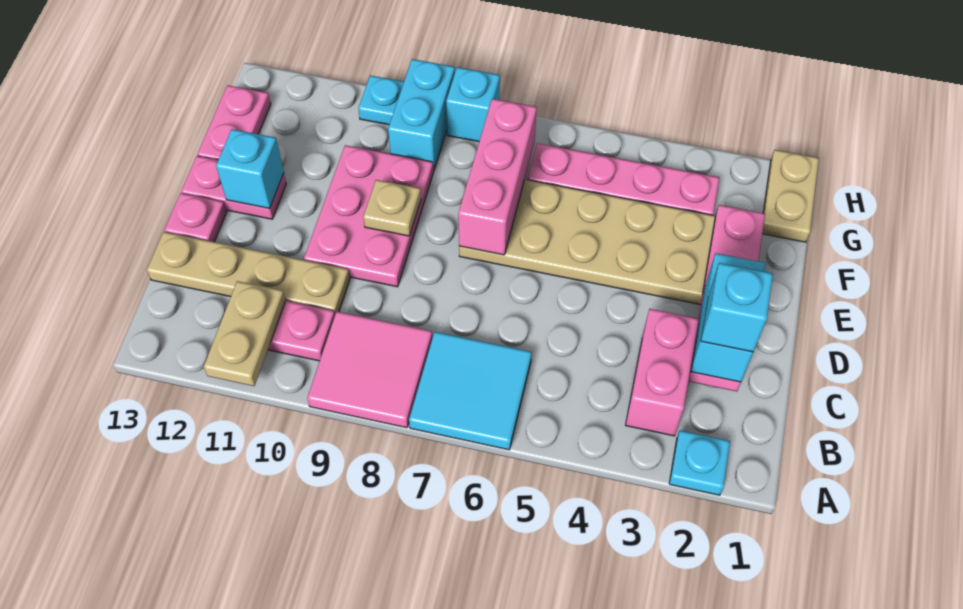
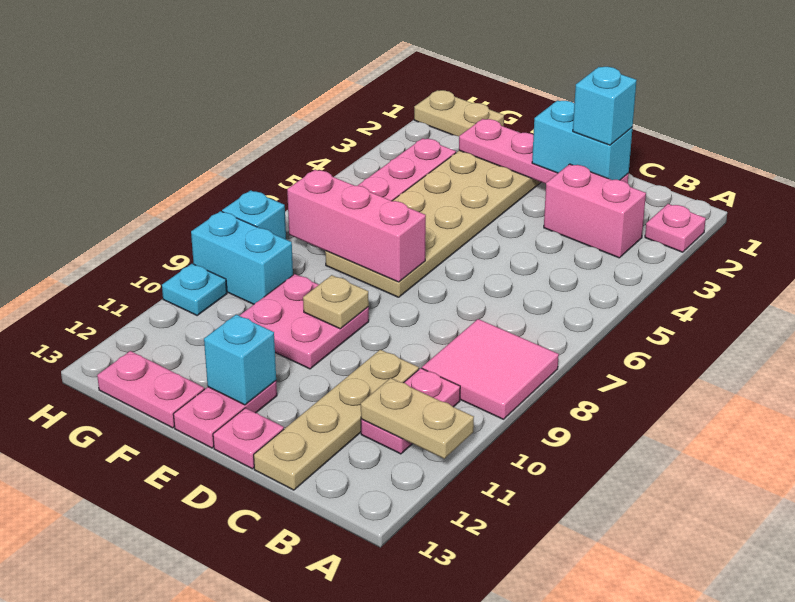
cyan 1x1 plate [669,430,730,495] -> pink 1x1 plate [645,204,706,252]
cyan 2x2 tile [409,332,532,450] -> none
pink 2x3 plate [304,145,433,287] -> pink 2x2 plate [239,274,369,369]

